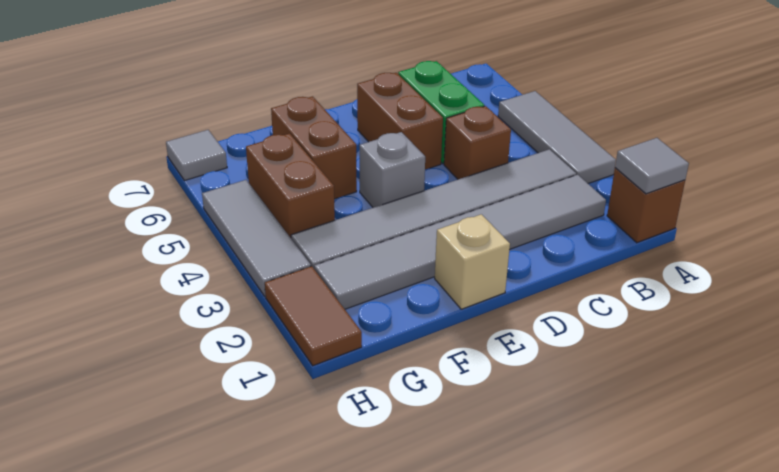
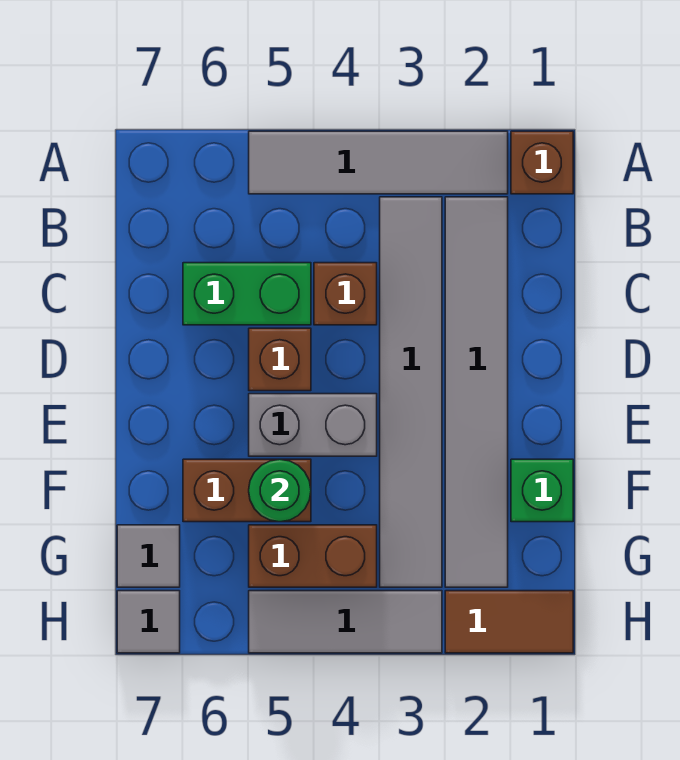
grey 1x1 tile [615,138,689,194] -> grey 1x1 tile moved to [117,525,180,587]
grey 1x3 tile [498,91,616,183] -> grey 1x4 tile [249,131,508,194]
brown 1x2 brick [357,73,443,169] -> brown 1x1 brick [249,328,311,391]
tan 1x1 brick [435,214,510,309] -> none
grey 1x1 brick [360,132,425,208] -> grey 1x2 brick [249,394,377,456]
none -> green 1x1 brick [511,459,573,522]
none -> green 1x1 round brick [249,459,311,522]

